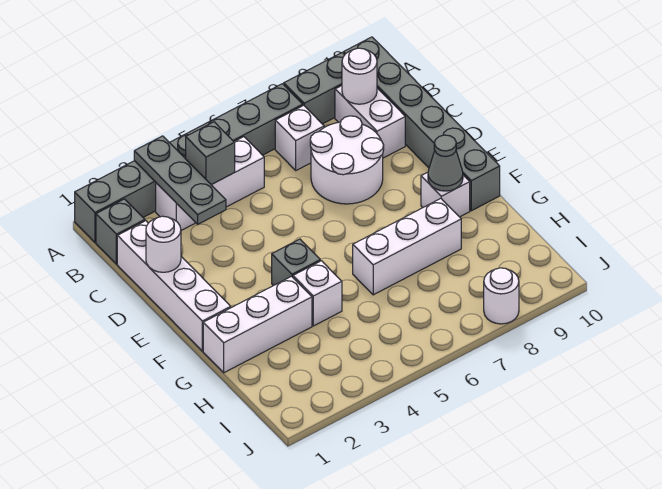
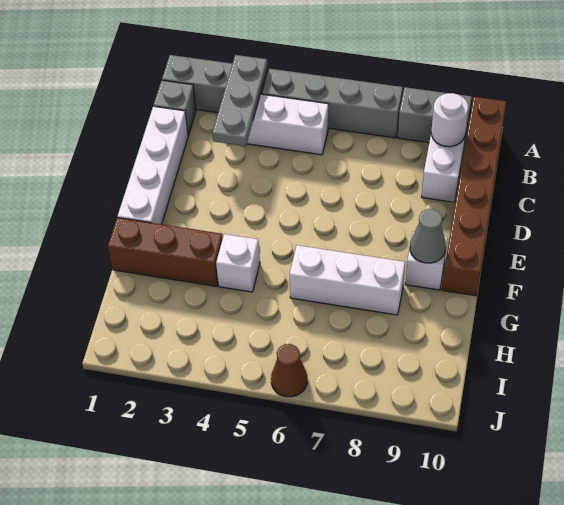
grey 1x6 brick [344,37,500,211] -> brown 1x6 brick [442,97,506,296]
grey 1x1 brick [186,122,235,185] -> none
white 1x1 brick [275,105,324,170] -> none
white 2x2 round brick [310,116,384,204] -> none
white 1x1 round brick [146,216,181,272] -> none
grey 1x1 brick [272,239,320,286] -> none
white 1x3 brick [203,276,312,373] -> brown 1x3 brick [108,218,223,286]
none -> brown 1x1 cone [271,344,307,397]
white 1x1 round brick [484,268,519,324] -> none

